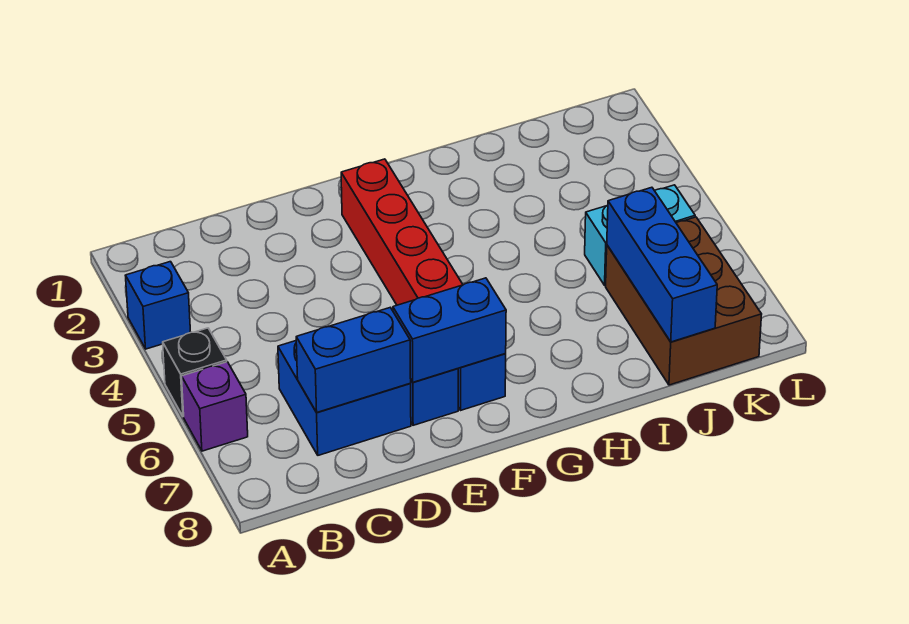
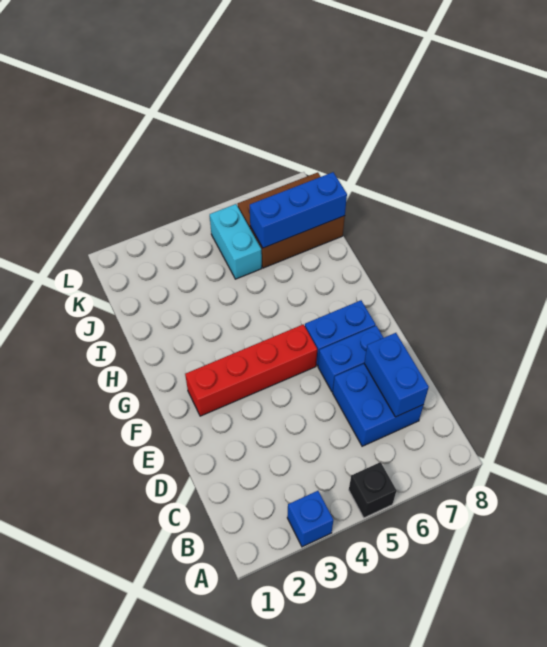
purple 1x1 brick [182,362,248,451] -> none
blue 1x2 brick [393,278,506,382] -> none

